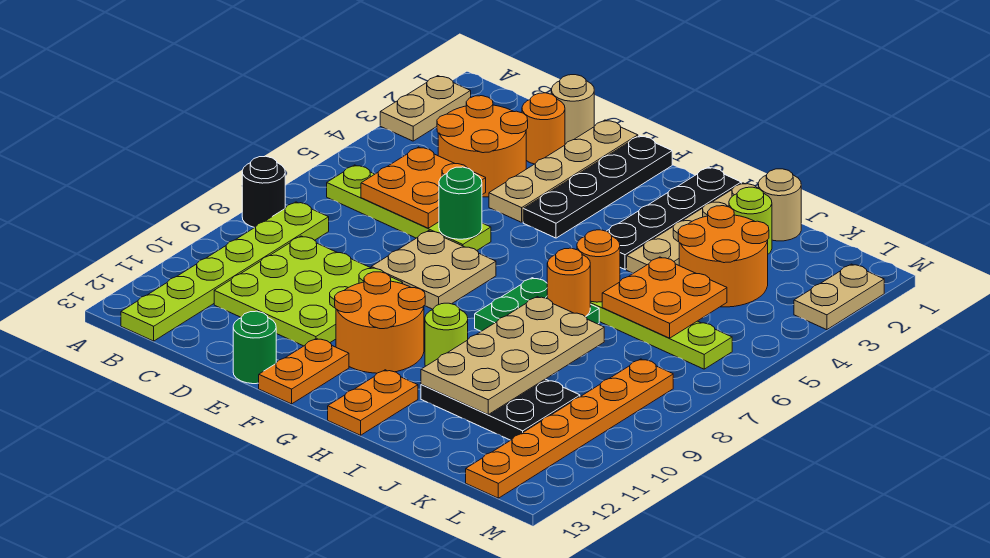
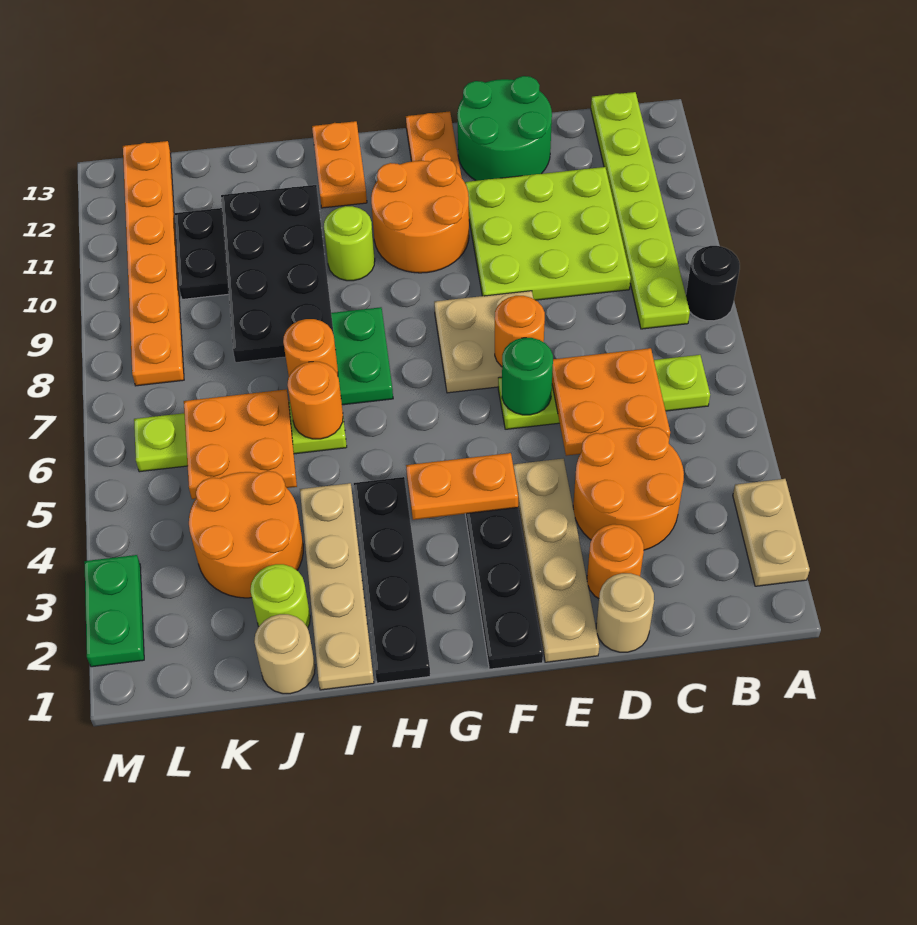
none -> orange 1x1 round brick [495,296,545,367]
green 1x1 round brick [233,311,276,384] -> green 2x2 round brick [457,76,552,181]
none -> orange 1x2 plate [406,453,518,520]
tan 2x4 plate [421,297,604,414] -> black 2x4 plate [221,185,334,362]
tan 1x2 plate [794,264,884,330] -> green 1x2 plate [84,555,144,667]

